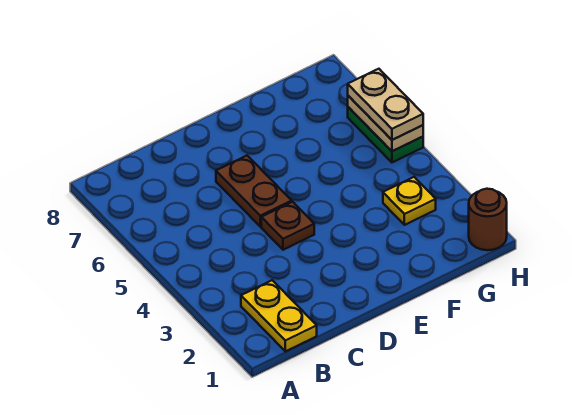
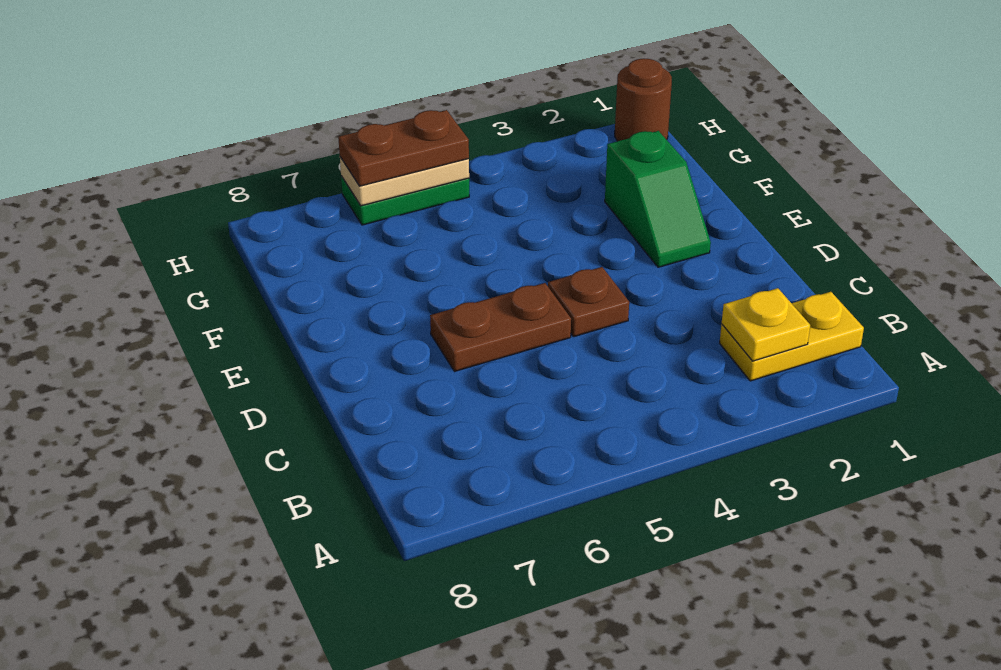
none -> green 1x2 slope [605,131,711,267]
yellow 1x1 plate [383,177,436,225] -> yellow 1x1 plate moved to [722,288,810,361]
tan 1x2 plate [348,69,423,140] -> brown 1x2 plate [338,110,469,186]

